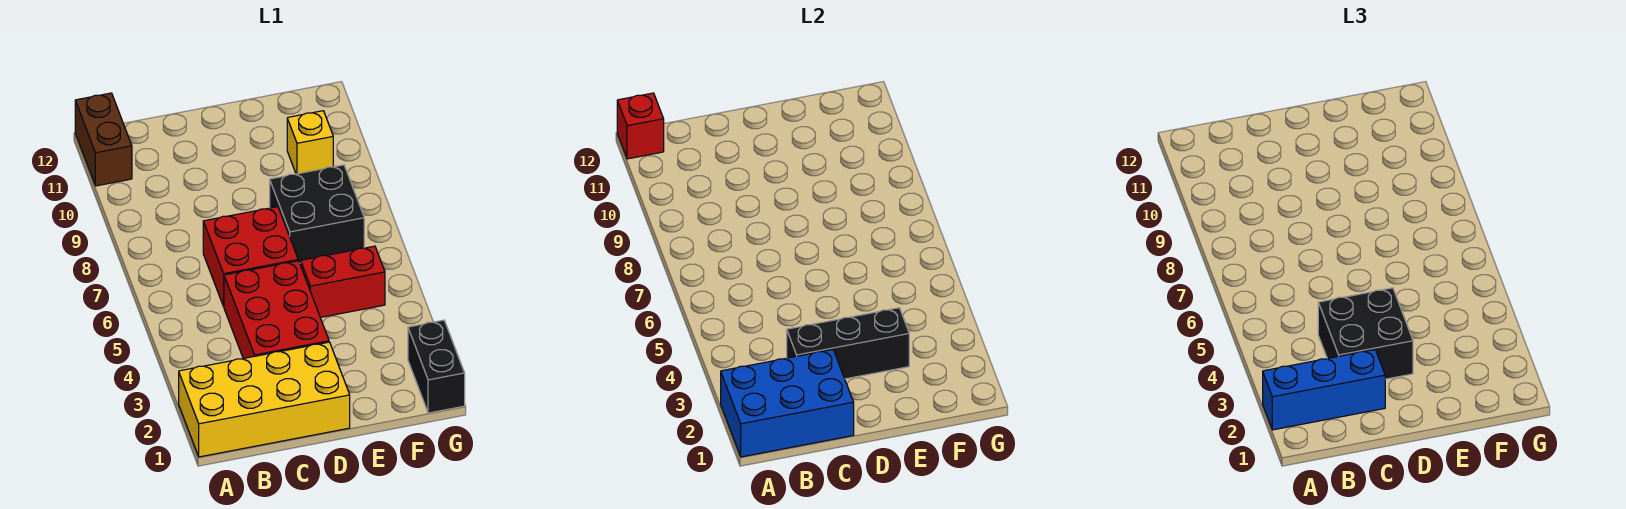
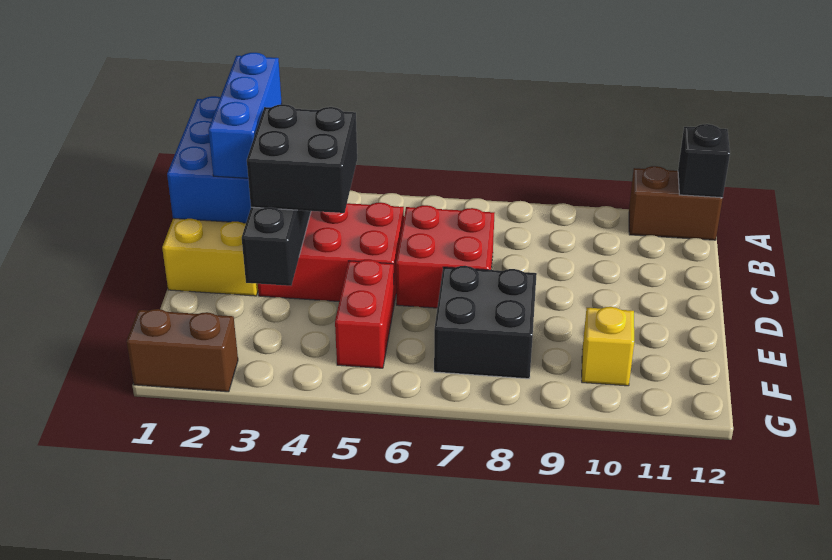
red 1x1 brick [617,93,664,159] -> black 1x1 brick [678,124,730,198]
black 1x2 brick [408,320,465,413] -> brown 1x2 brick [127,309,238,392]

